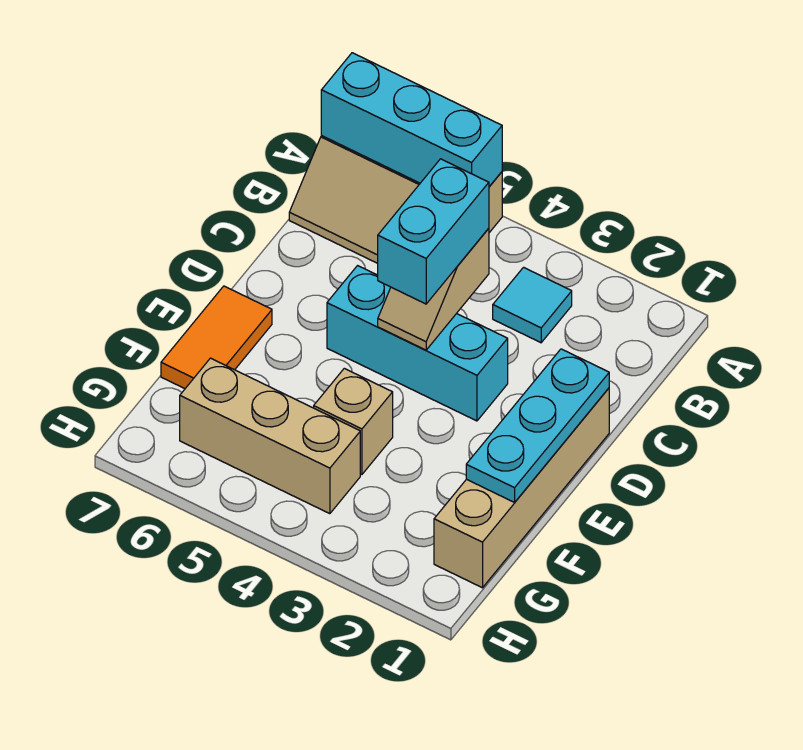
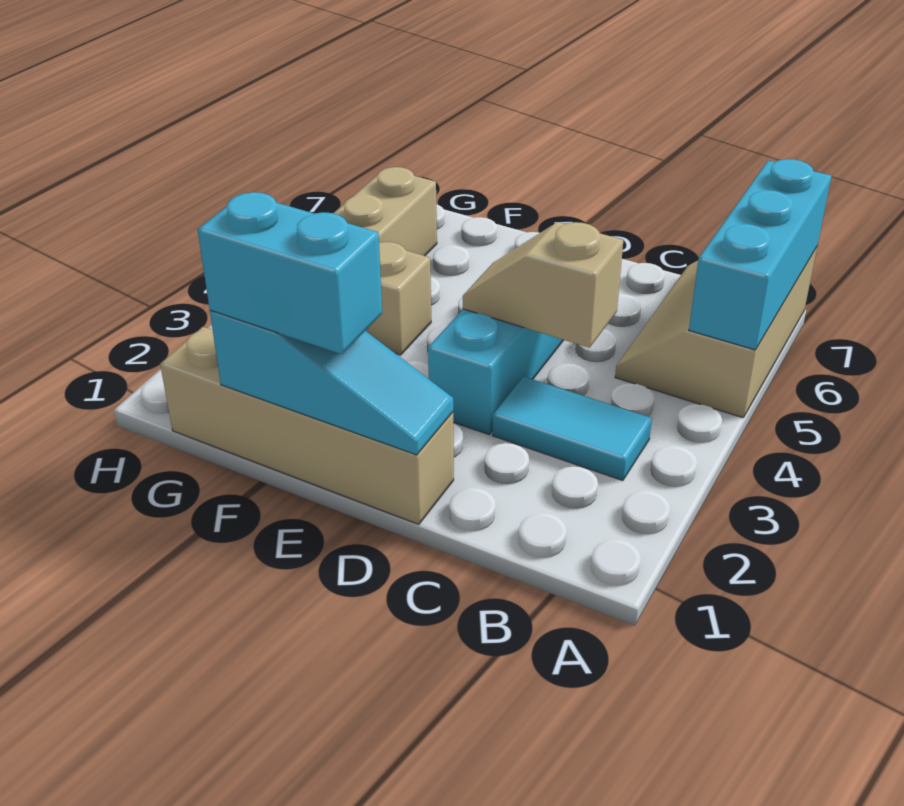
cyan 1x1 tile [493,267,572,343] -> cyan 1x2 tile [492,376,652,481]
cyan 1x2 brick [378,159,489,304] -> cyan 1x2 brick moved to [198,192,382,354]
cyan 1x3 plate [466,349,609,502] -> cyan 1x3 slope [210,310,453,455]
orange 1x2 tile [161,286,272,389] -> none

